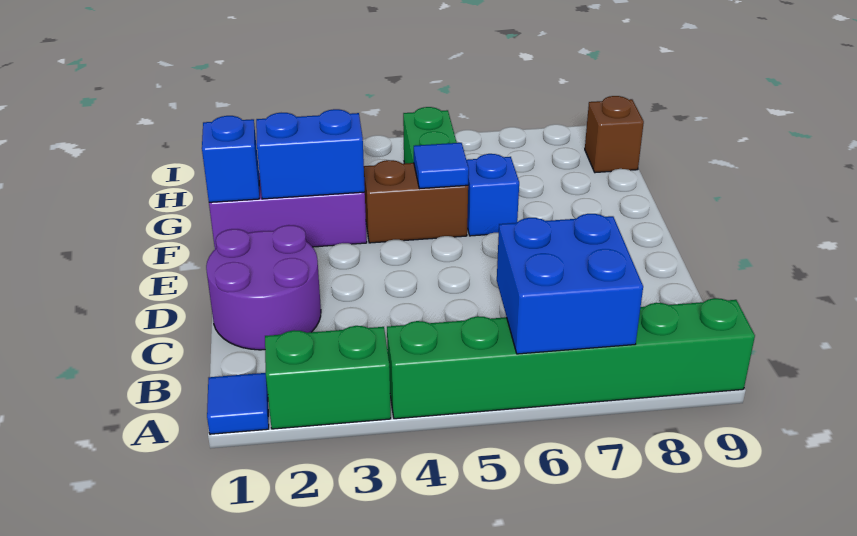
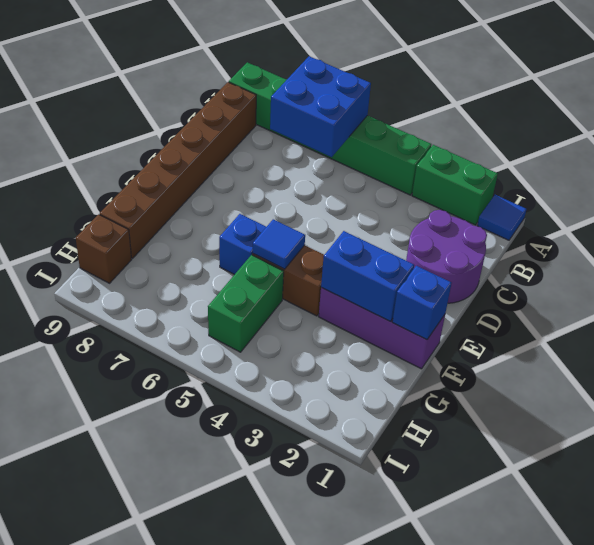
none -> brown 1x6 brick [100,82,256,258]

